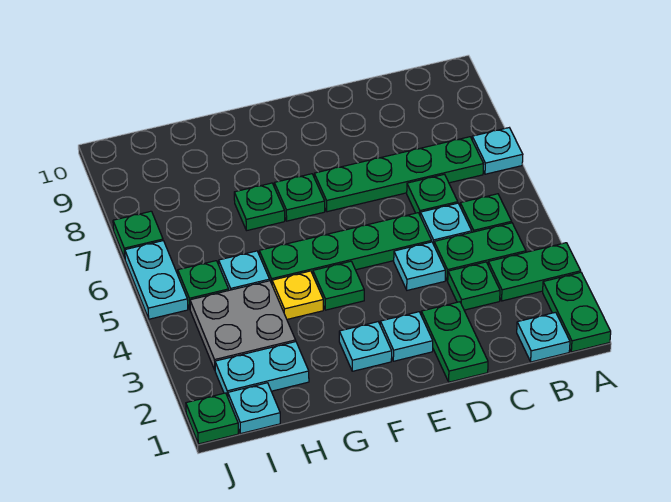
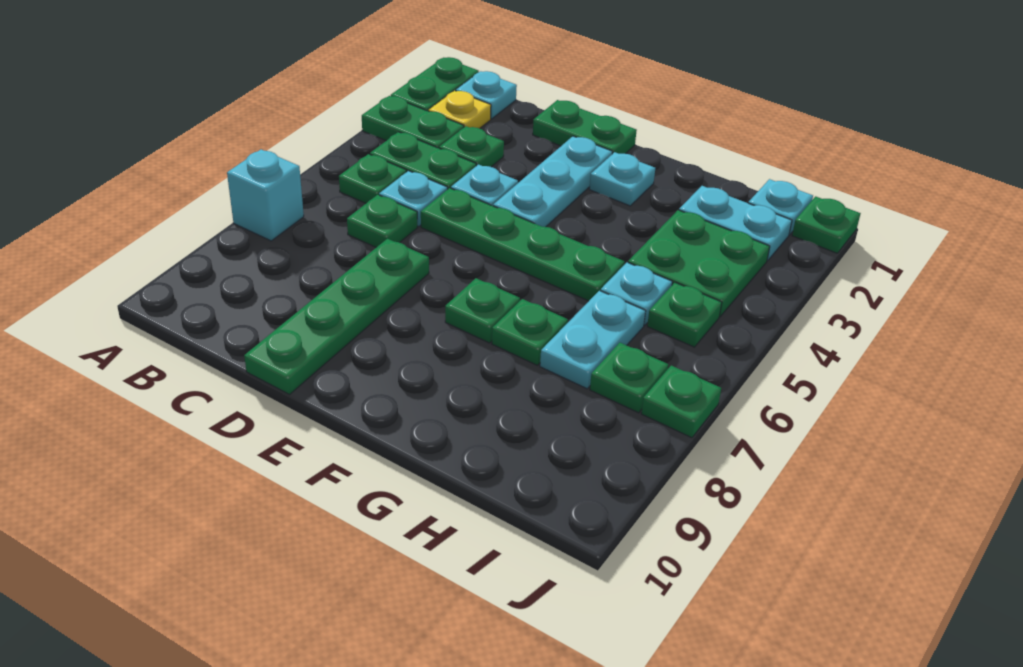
cyan 1x1 plate [472,128,523,174] -> cyan 1x1 brick [227,149,304,241]
green 1x4 plate [314,137,484,212] -> green 1x4 plate turned to [244,239,429,394]
green 1x2 plate [421,302,488,382] -> green 1x2 plate turned to [533,100,637,154]
cyan 1x1 plate [380,312,433,361] -> cyan 1x3 plate [493,136,612,227]
green 1x1 plate [313,261,364,310] -> green 1x1 plate moved to [590,343,668,413]
yellow 1x1 plate [272,271,323,319] -> yellow 1x1 plate moved to [428,91,491,128]
grey 2x2 plate [190,281,296,370] -> green 2x2 plate [628,210,770,317]
cyan 1x2 plate [125,241,188,319] -> cyan 1x2 plate moved to [540,291,646,389]

